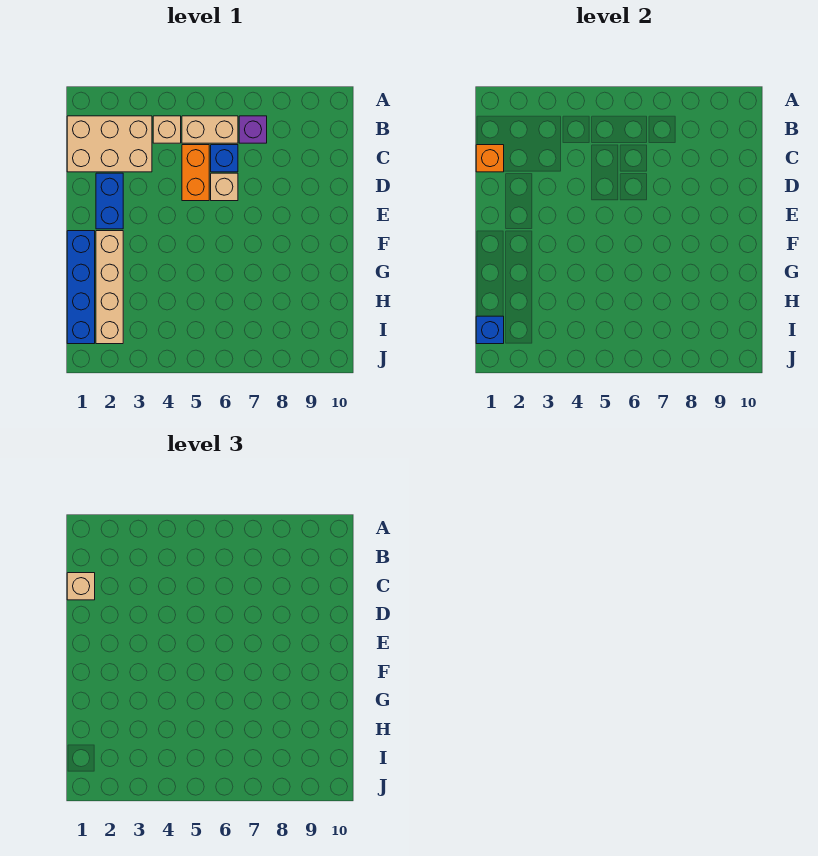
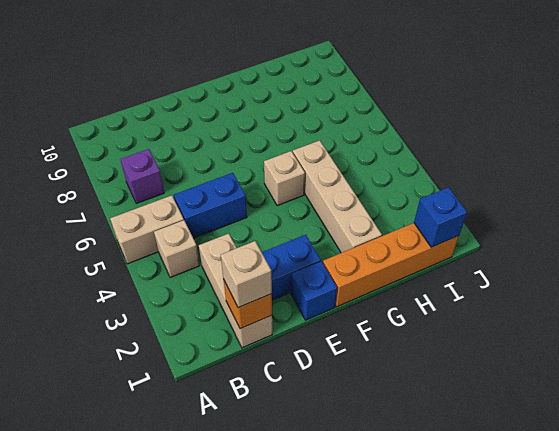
tan 2x3 brick [67,116,152,172] -> tan 1x3 brick [199,234,272,348]
tan 1x2 brick [182,116,238,143] -> tan 1x2 brick turned to [110,195,184,264]
orange 1x2 brick [182,145,209,201] -> blue 1x2 brick [174,173,247,238]
blue 1x1 brick [211,145,238,172] -> blue 1x1 brick moved to [291,261,337,320]
tan 1x1 brick [211,173,238,201] -> tan 1x1 brick moved to [264,151,305,206]
blue 1x4 brick [67,231,95,344] -> orange 1x4 brick [323,223,459,307]
tan 1x4 brick [96,231,123,344] -> tan 1x4 brick turned to [293,140,382,253]

